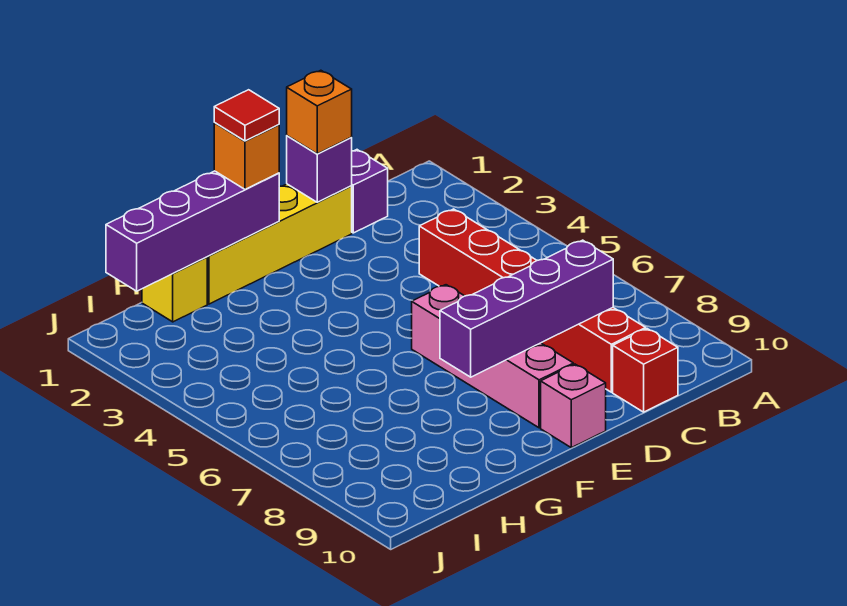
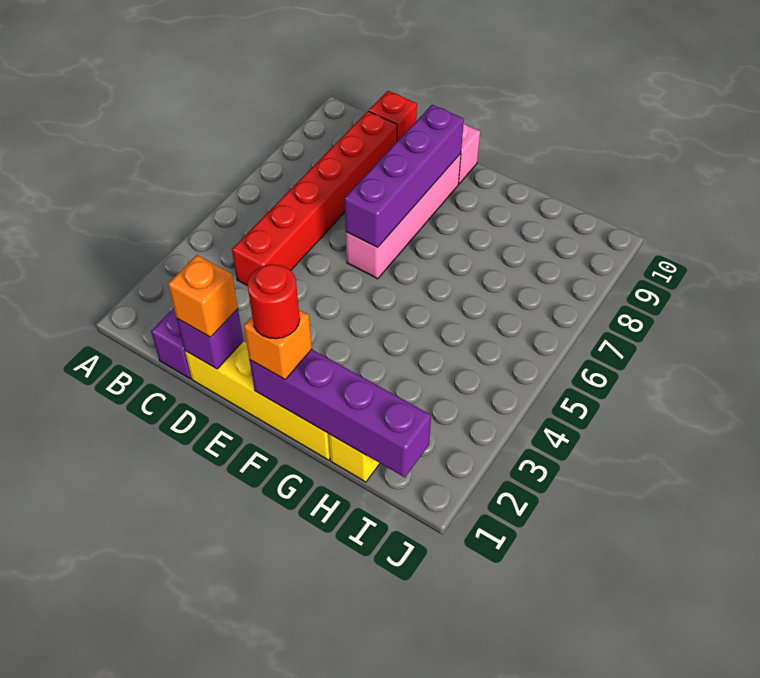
purple 1x4 brick [440,240,613,377] -> purple 1x4 brick turned to [344,105,464,247]
red 1x1 tile [214,90,279,141] -> red 1x1 round brick [247,264,300,339]

